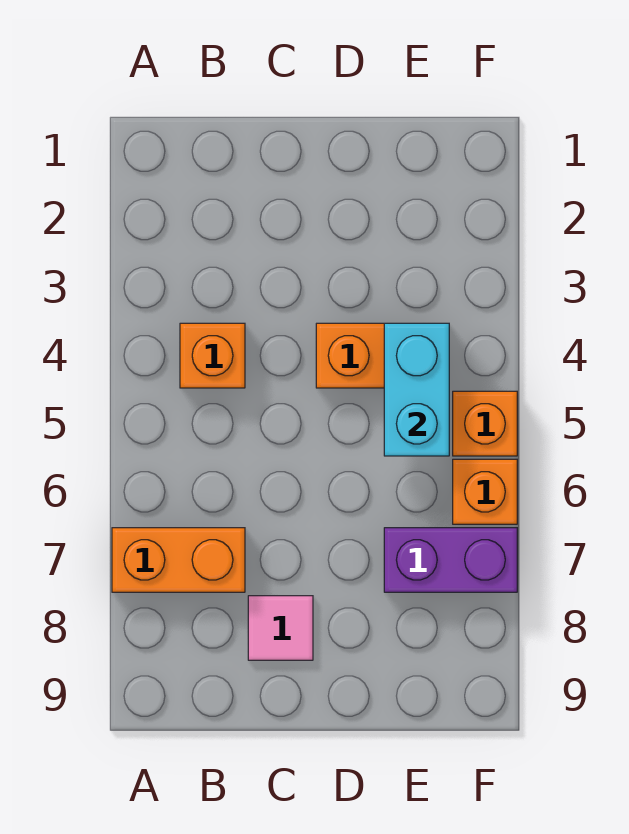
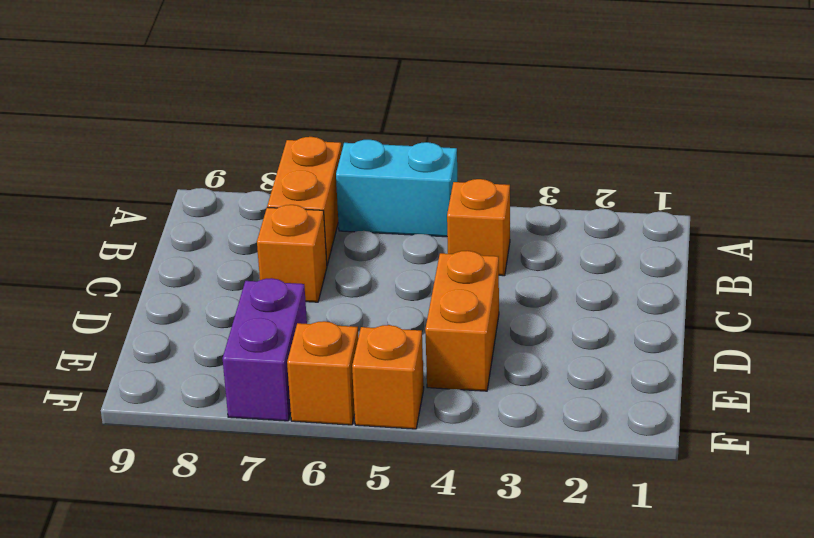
none -> orange 1x1 brick [257,205,327,302]
pink 1x1 tile [248,596,313,660] -> none
cyan 1x2 brick [384,323,449,456] -> cyan 1x2 brick moved to [336,140,457,237]

